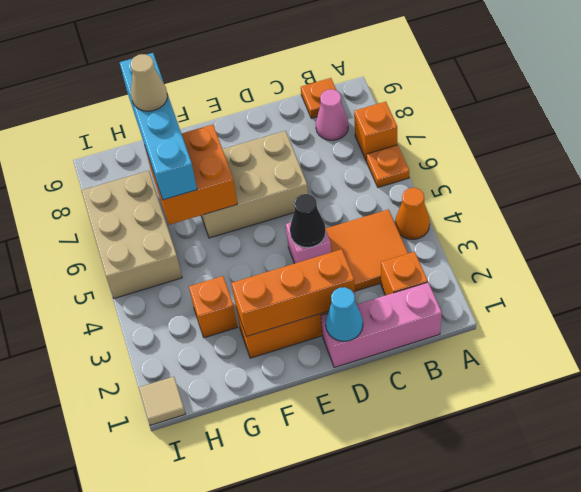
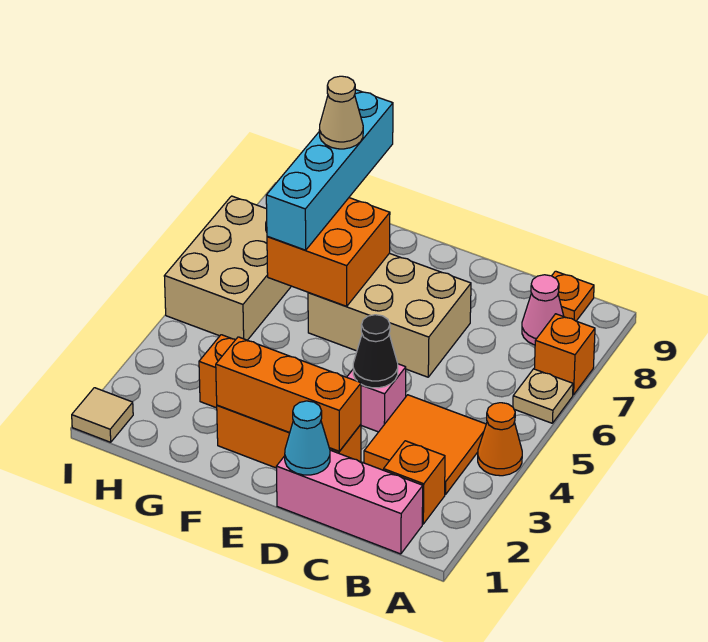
orange 1x1 plate [366,145,409,187] -> tan 1x1 plate [513,369,573,423]

